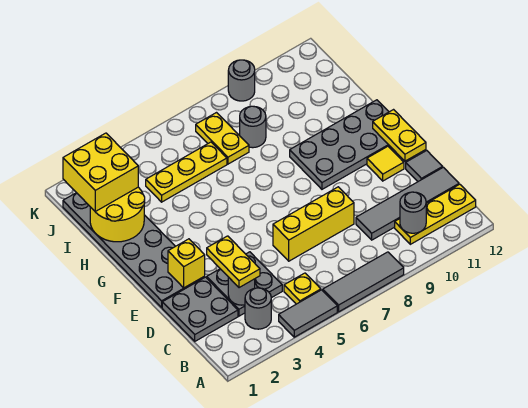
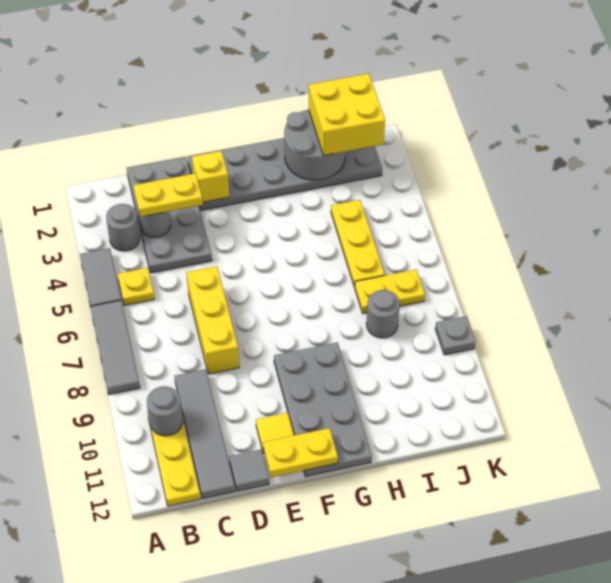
yellow 2x2 round brick [90,187,145,242] -> grey 2x2 round brick [284,110,346,180]
grey 1x1 round brick [228,60,255,101] -> grey 1x1 plate [435,316,476,355]

